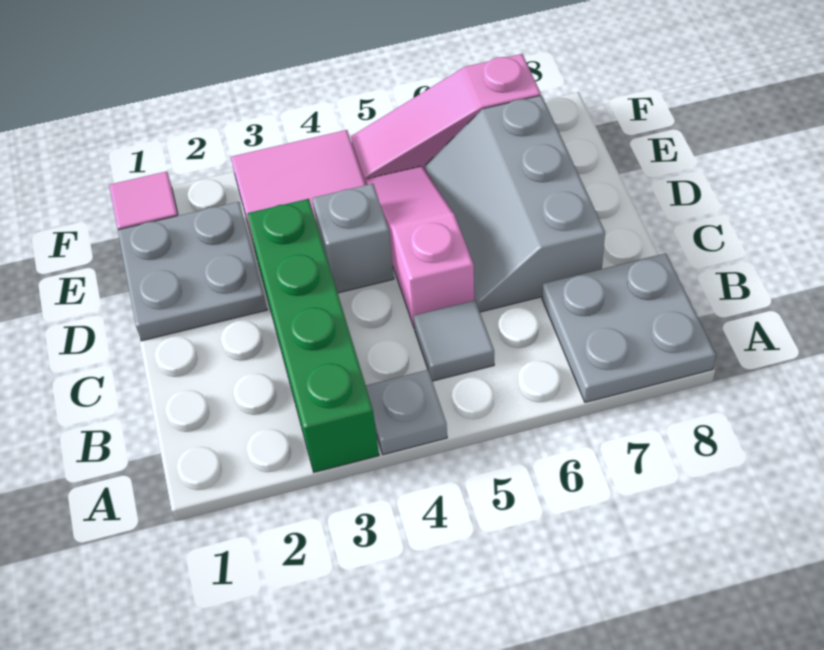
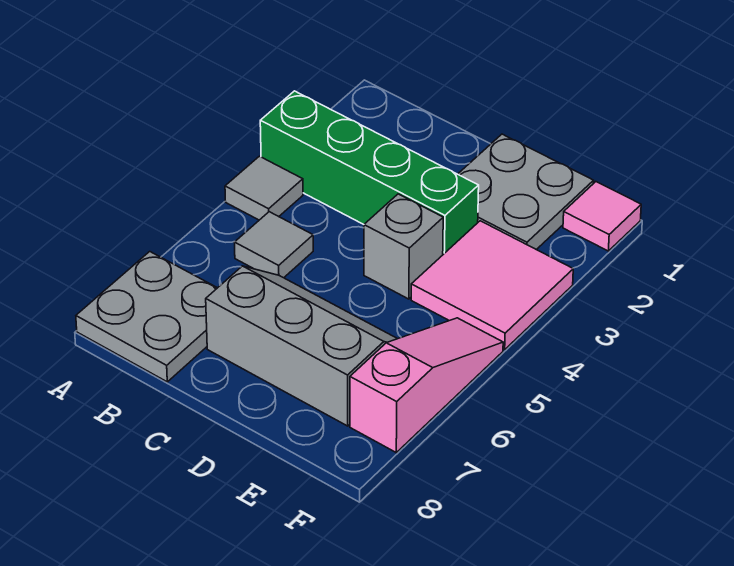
grey 1x1 plate [366,370,447,455] -> grey 1x1 tile [225,156,303,220]
pink 1x3 slope [366,166,474,327] -> none

